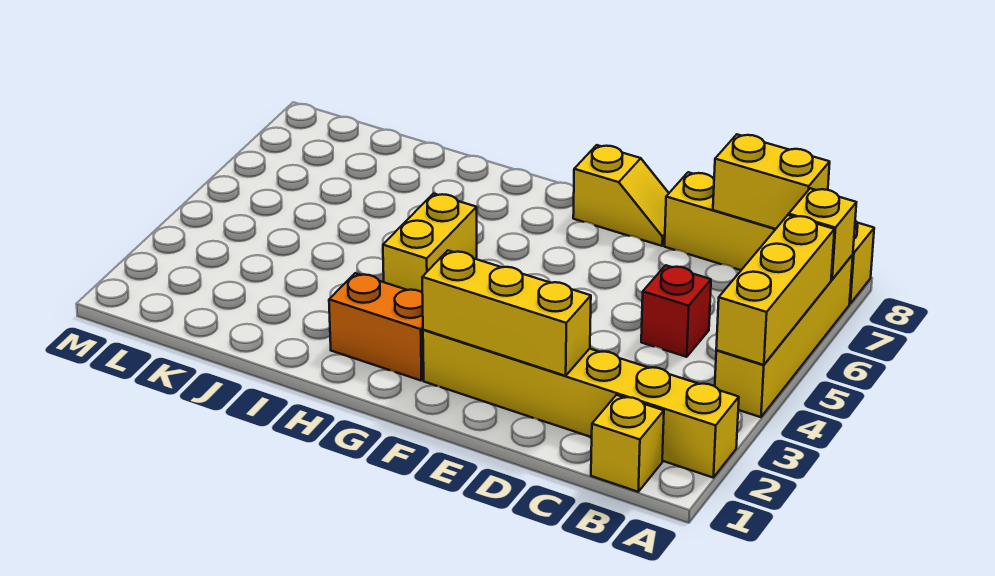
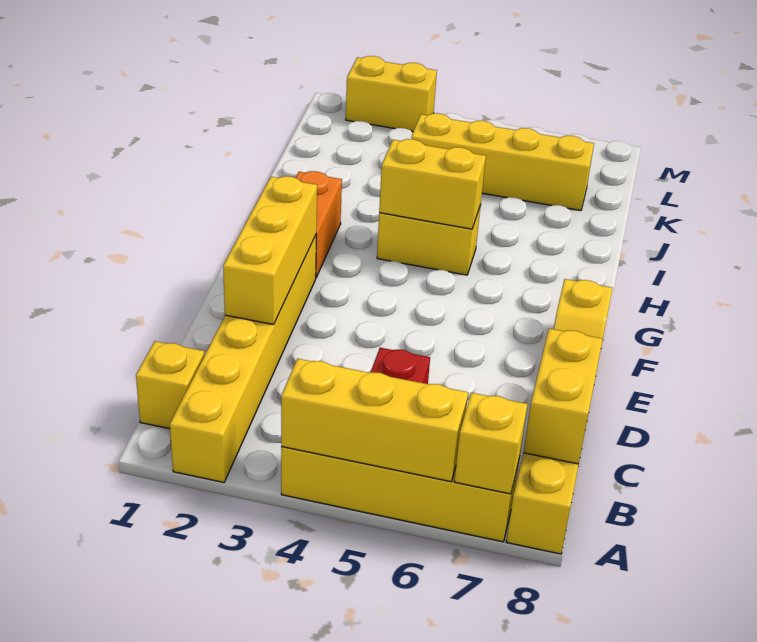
none -> yellow 1x2 brick [379,139,486,229]
none -> yellow 1x4 brick [411,113,594,211]
none -> yellow 1x2 brick [346,56,437,132]

